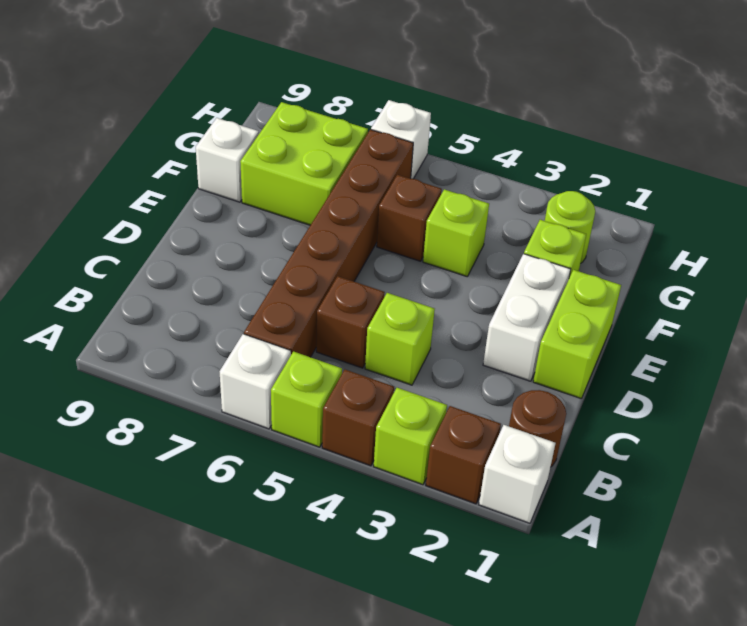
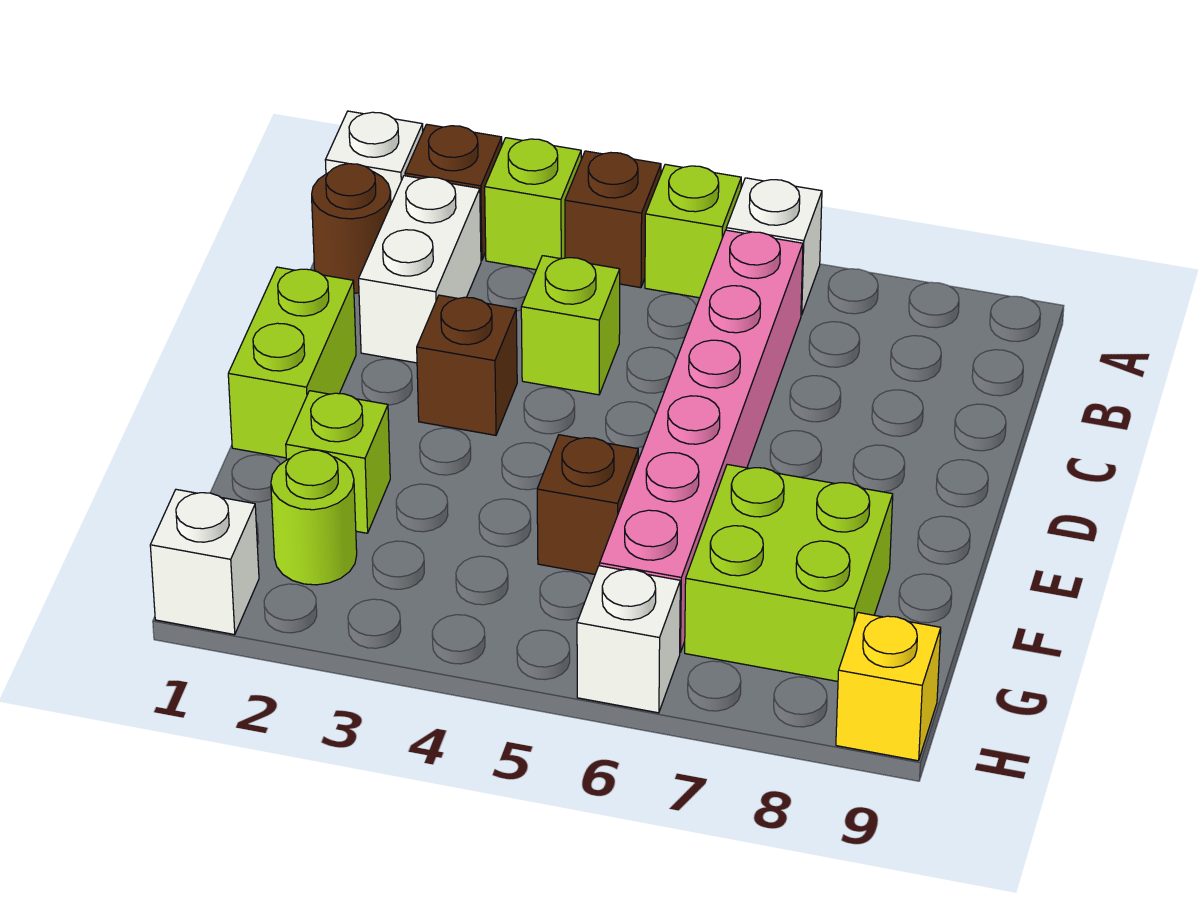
brown 1x6 brick [244,129,413,357] -> pink 1x6 brick [600,230,803,652]
brown 1x1 brick [316,276,385,368] -> brown 1x1 brick moved to [417,295,517,435]
white 1x2 brick [483,254,571,381] -> white 1x2 brick moved to [359,176,481,363]
lime 1x1 brick [423,189,489,277] -> none
white 1x1 brick [196,118,259,202] -> white 1x1 brick moved to [150,489,259,635]
none -> yellow 1x1 brick [836,613,941,761]

